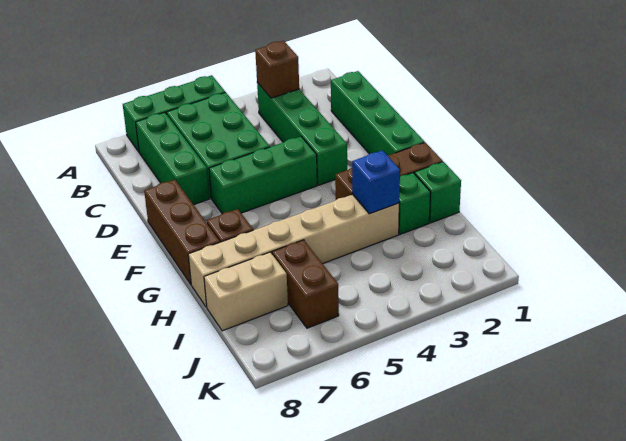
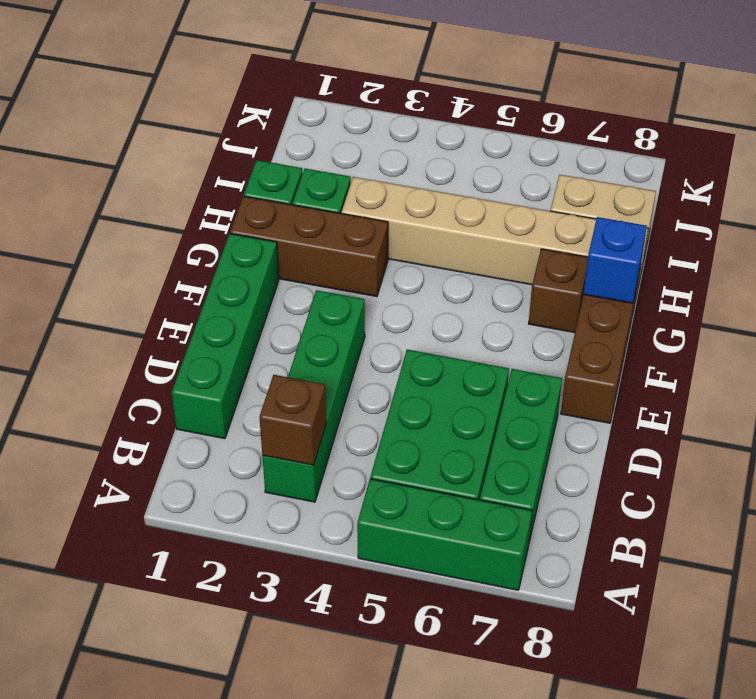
green 1x3 brick [209,137,317,214] -> none
blue 1x1 brick [352,150,400,214] -> blue 1x1 brick moved to [584,217,647,303]
brown 1x2 brick [272,240,339,328] -> none

